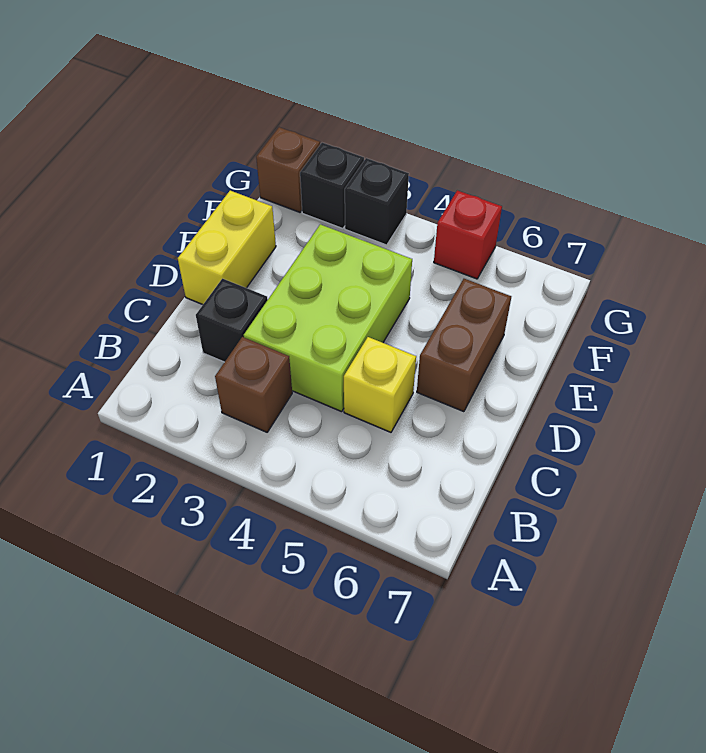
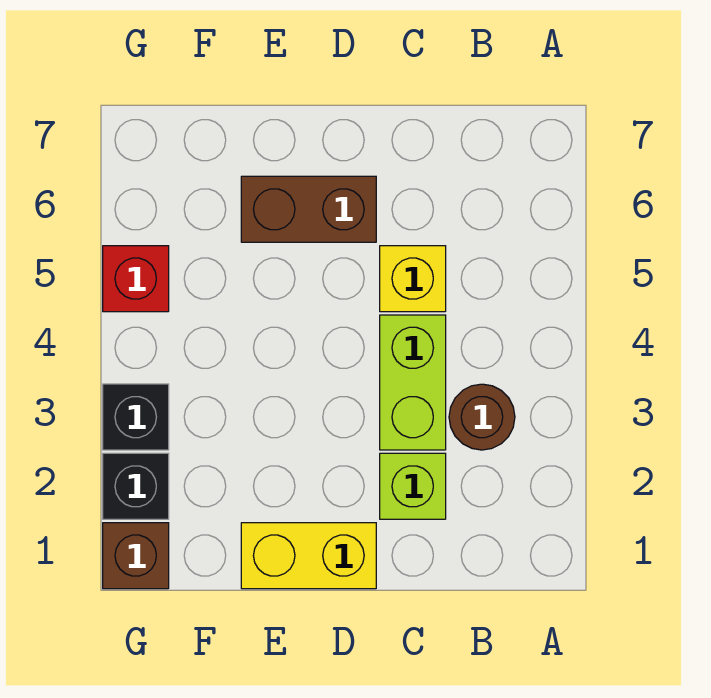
brown 1x1 brick [215,337,292,432] -> brown 1x1 round brick [449,384,515,450]
black 1x1 brick [196,279,268,362] -> lime 1x1 brick [380,453,446,519]
lime 2x3 brick [244,224,412,412] -> lime 1x2 brick [380,315,446,450]

